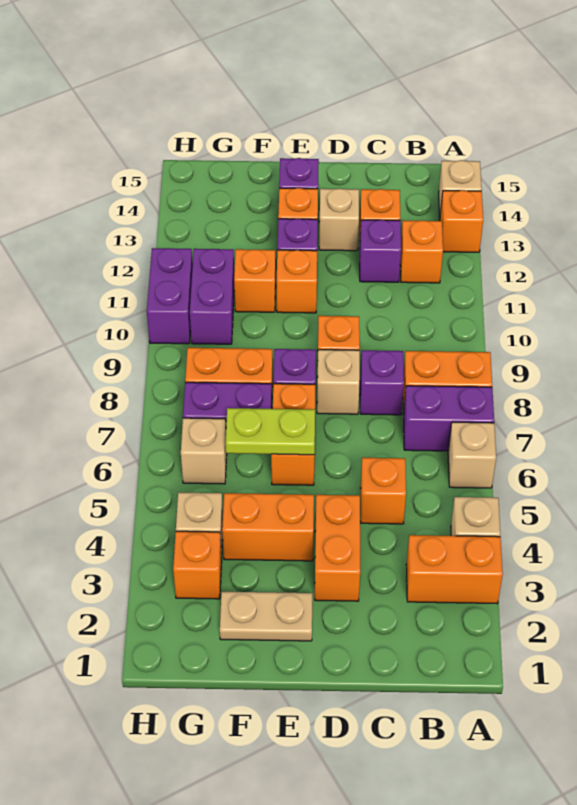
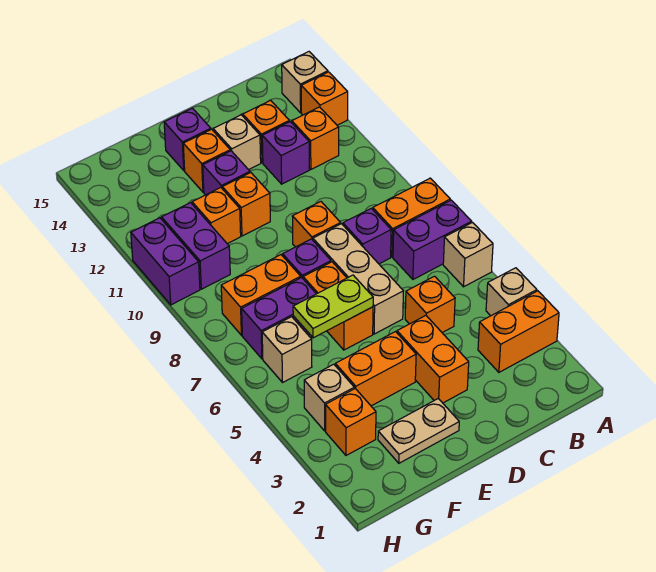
tan 1x1 brick [317,350,360,414] -> tan 1x3 brick [313,224,403,334]

